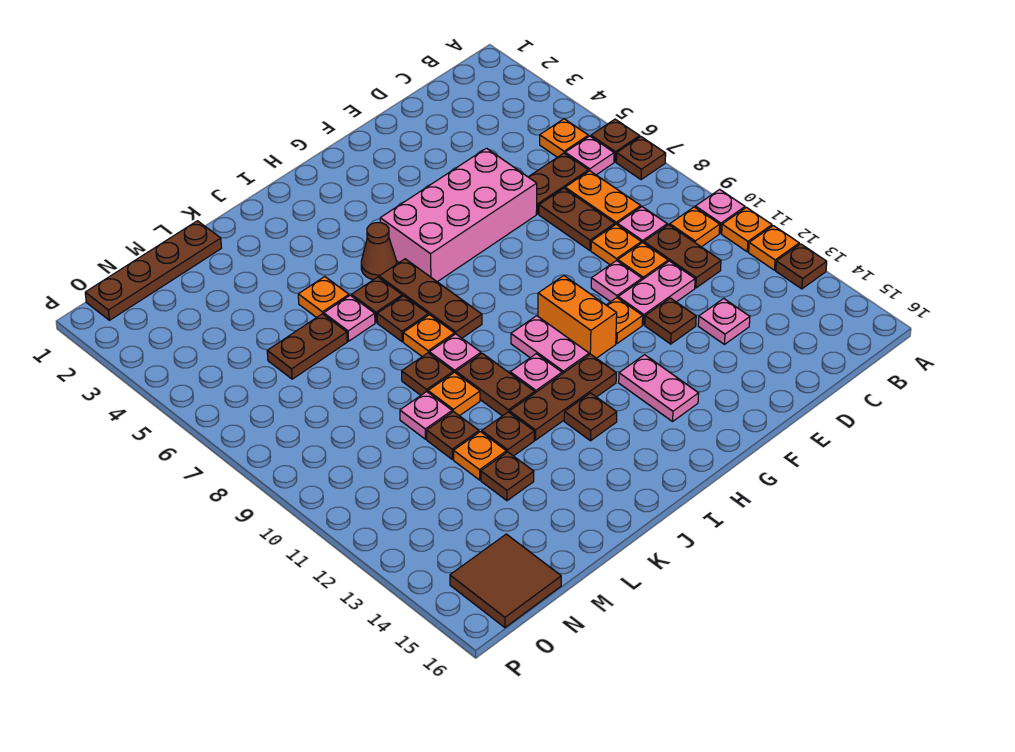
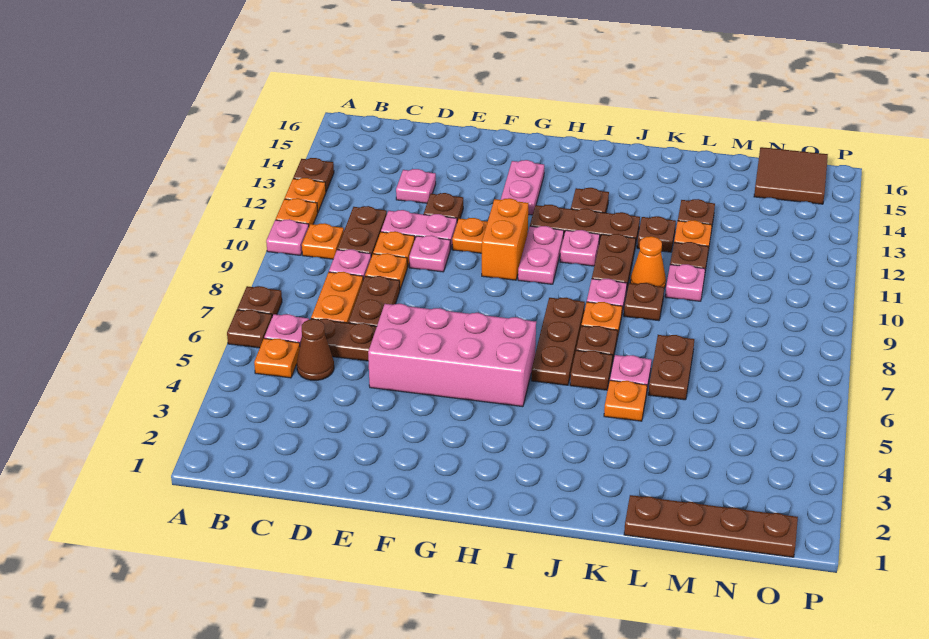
brown 1x1 cone [361,223,397,280] -> brown 1x1 cone moved to [297,319,334,380]
orange 1x1 plate [428,372,480,416] -> orange 1x1 cone [630,236,666,288]
brown 1x2 plate [267,314,347,379] -> brown 1x2 plate turned to [648,335,694,400]

